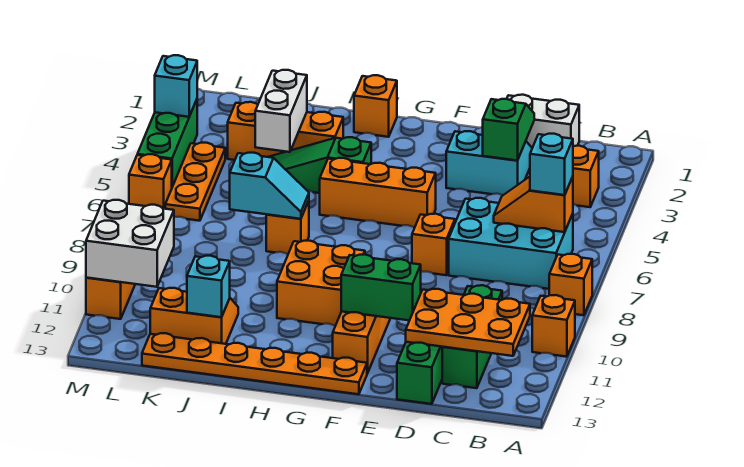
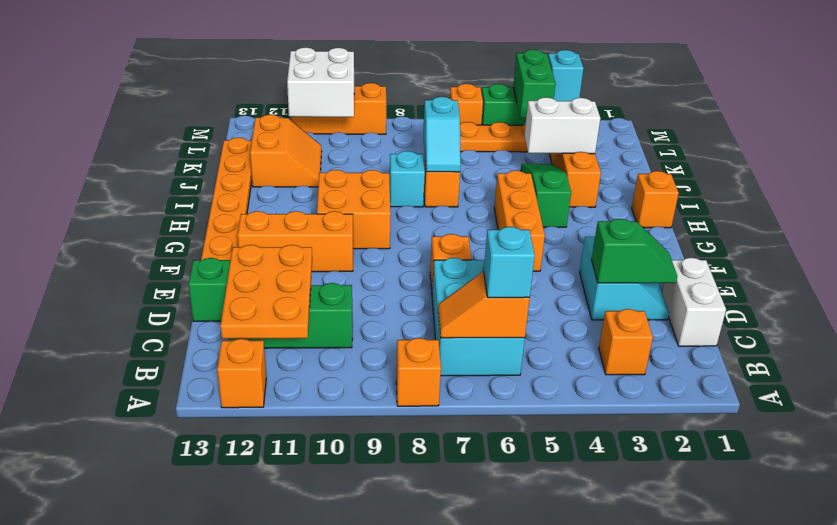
orange 1x1 brick [532,295,575,357] -> orange 1x1 brick moved to [217,339,266,408]
orange 1x2 slope [494,177,573,232] -> orange 1x2 slope turned to [438,272,530,338]
green 1x2 brick [341,255,421,320] -> green 1x2 brick moved to [513,50,556,118]
cyan 1x1 brick [187,256,230,317] -> cyan 1x1 brick moved to [390,151,425,207]

